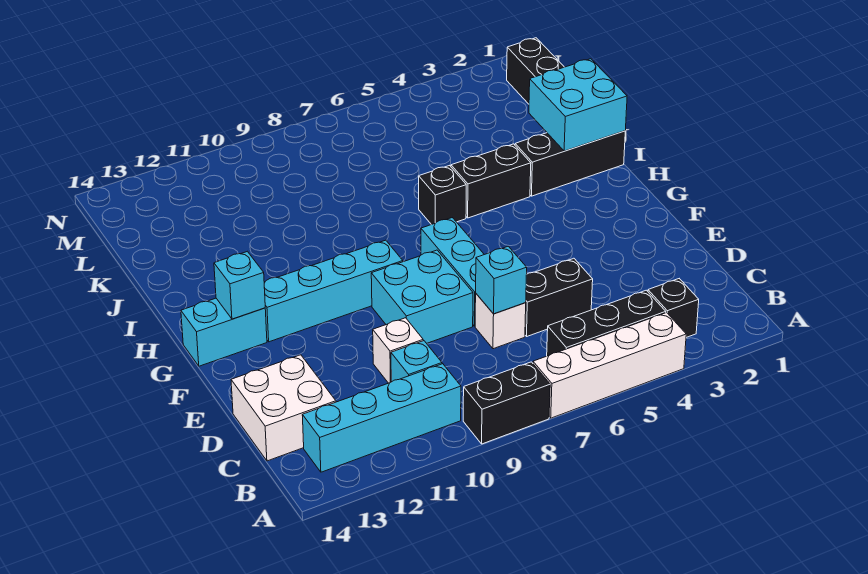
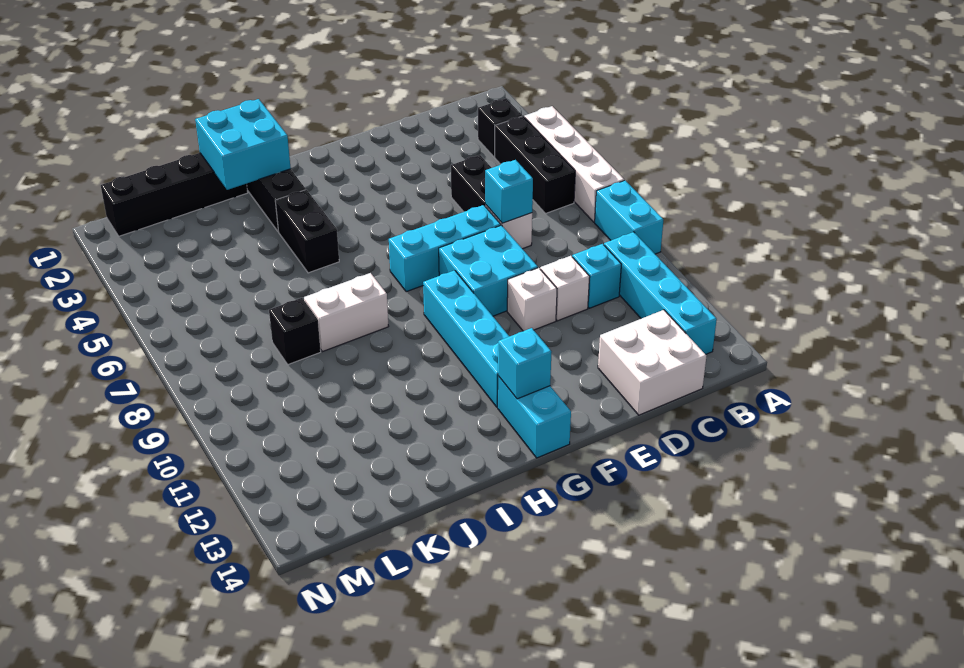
black 1x2 brick [463,362,550,444] -> cyan 1x2 brick [595,180,663,254]
none -> white 1x1 brick [507,268,557,331]
black 1x1 brick [419,165,466,225] -> black 1x1 brick moved to [269,298,321,364]
none -> white 1x2 brick [304,273,389,352]

